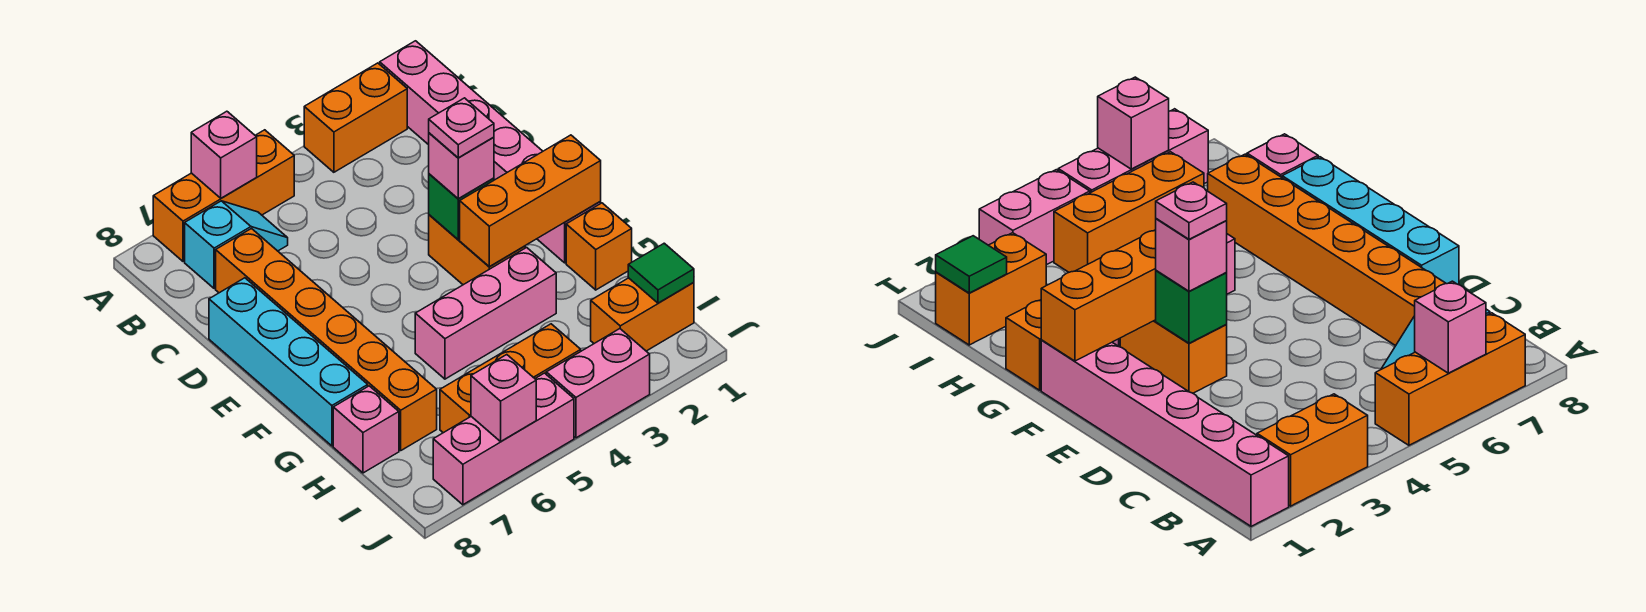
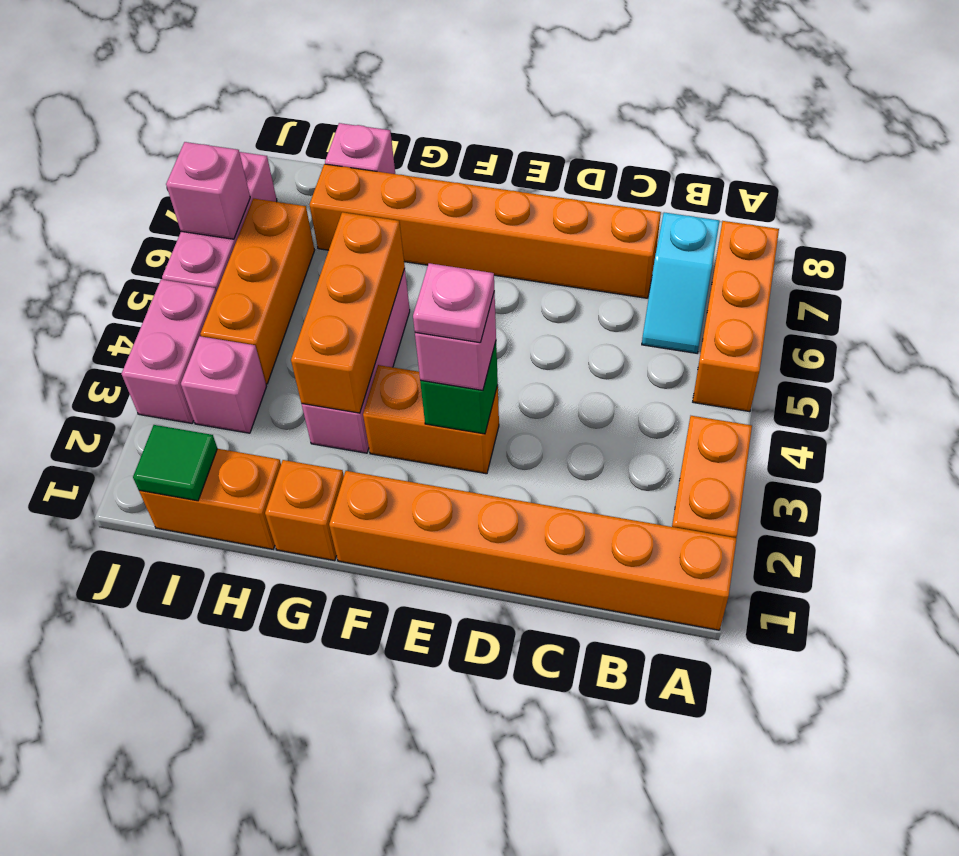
pink 1x6 brick [380,41,601,263] -> orange 1x6 brick [329,471,737,630]
pink 1x1 brick [191,111,257,198] -> pink 1x1 brick moved to [181,336,266,433]
cyan 1x4 brick [209,278,368,446] -> none
orange 1x3 brick [460,135,601,267] -> orange 1x3 brick moved to [291,212,405,413]
orange 1x2 brick [591,278,694,351] -> orange 1x2 brick turned to [139,449,281,549]

